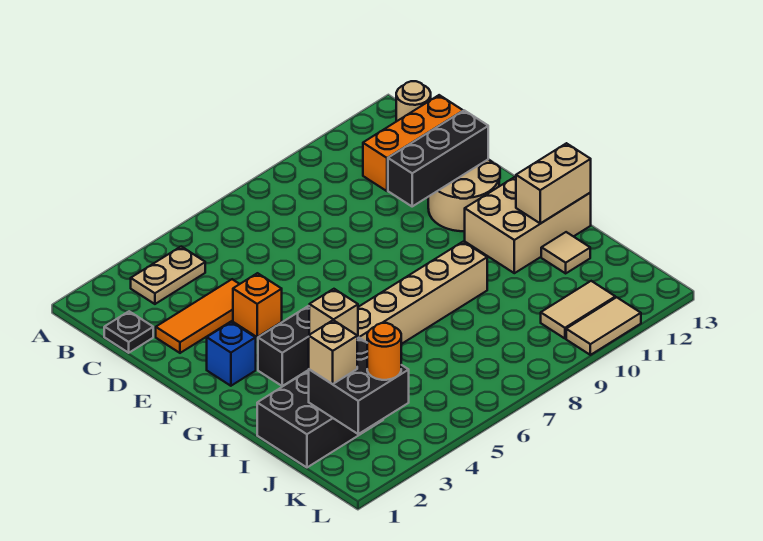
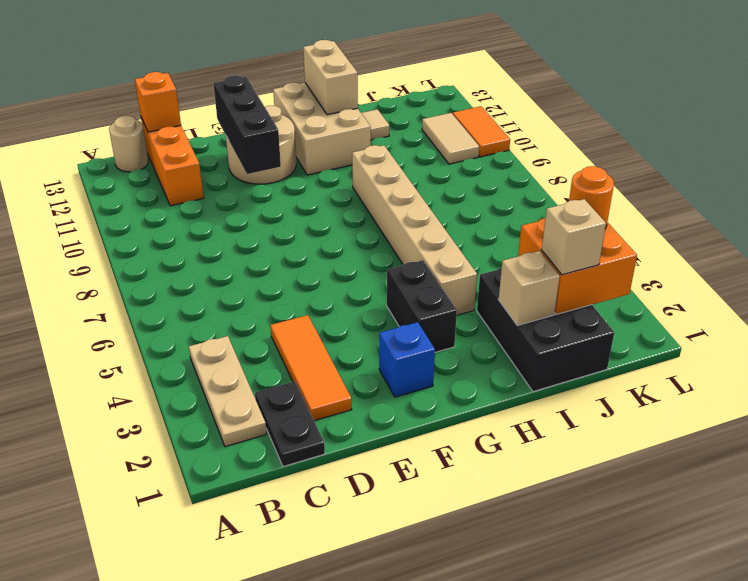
tan 1x2 plate [131,247,205,304] -> tan 1x3 plate [189,336,267,447]
black 1x1 plate [104,311,153,353] -> black 1x2 plate [255,381,325,467]
orange 1x1 brick [233,273,282,337] -> orange 1x1 brick moved to [135,72,181,132]
tan 1x1 brick [309,289,358,338] -> tan 1x1 brick moved to [499,251,560,325]
black 2x2 brick [309,338,409,434] -> orange 2x2 brick [518,218,637,315]
tan 1x2 tile [566,297,641,355] -> orange 1x2 tile [453,106,510,157]

